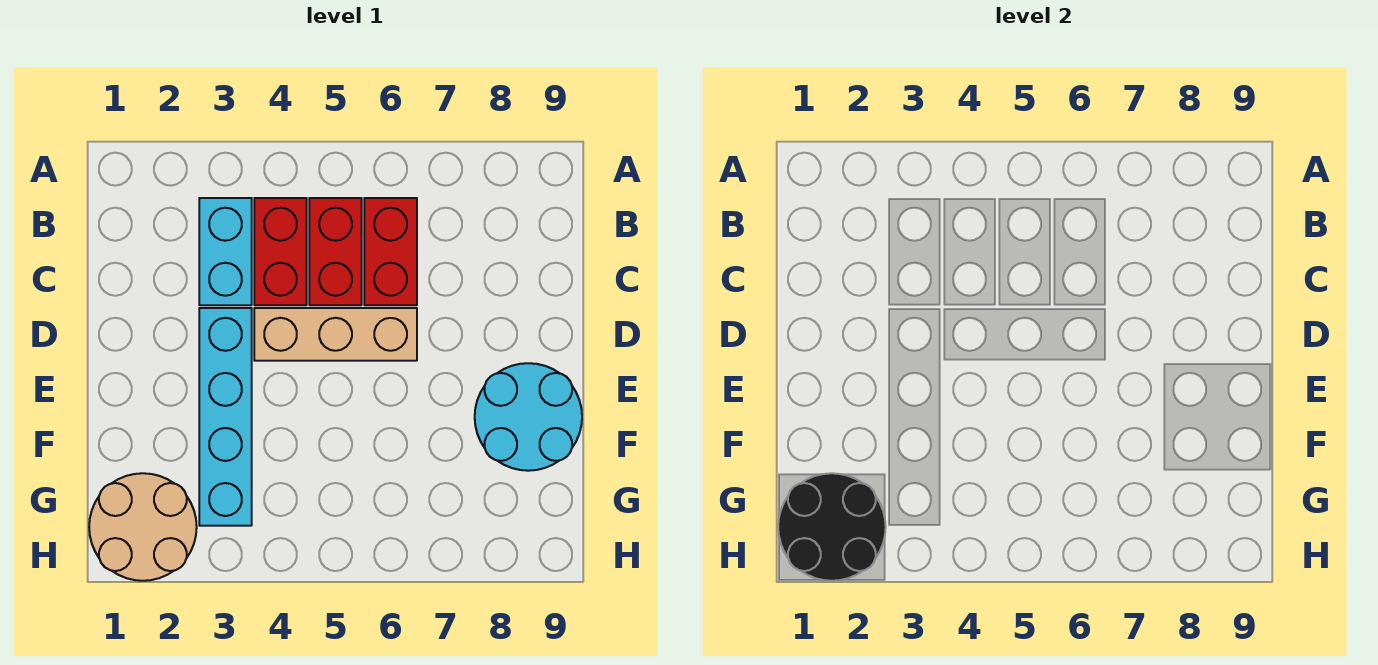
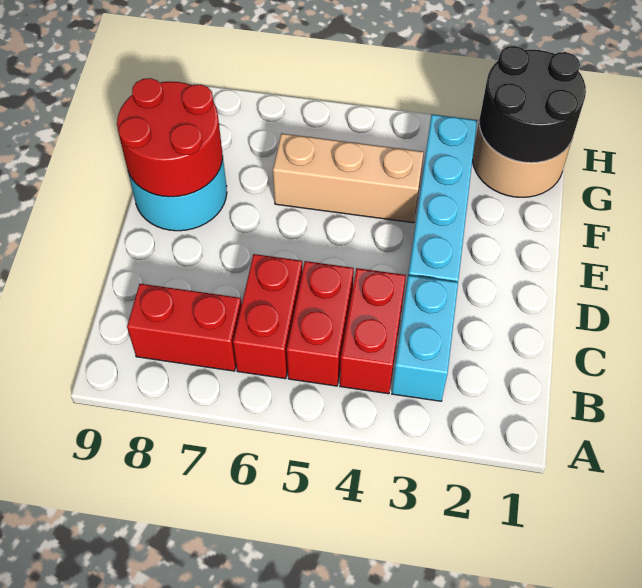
none -> red 1x2 brick [127,284,242,371]
tan 1x3 brick [254,308,417,361] -> tan 1x3 brick moved to [273,133,424,223]
none -> red 2x2 round brick [117,78,223,197]

